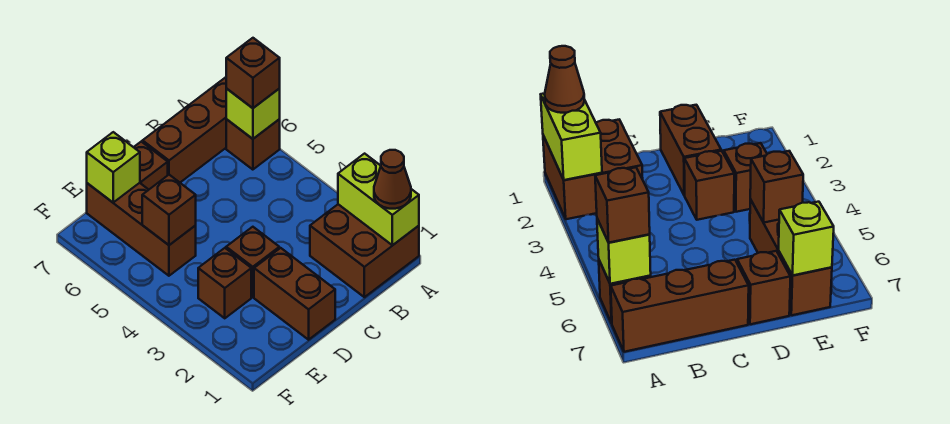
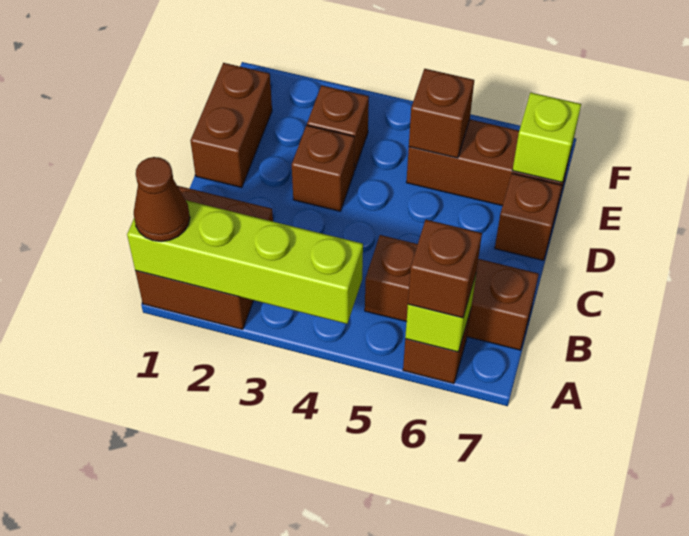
lime 1x2 brick [338,154,419,245] -> lime 1x4 brick [127,200,363,324]
brown 1x3 brick [143,78,227,182] -> brown 1x3 brick turned to [365,235,539,350]
brown 1x2 brick [254,248,335,340] -> brown 1x2 brick turned to [190,63,272,187]

